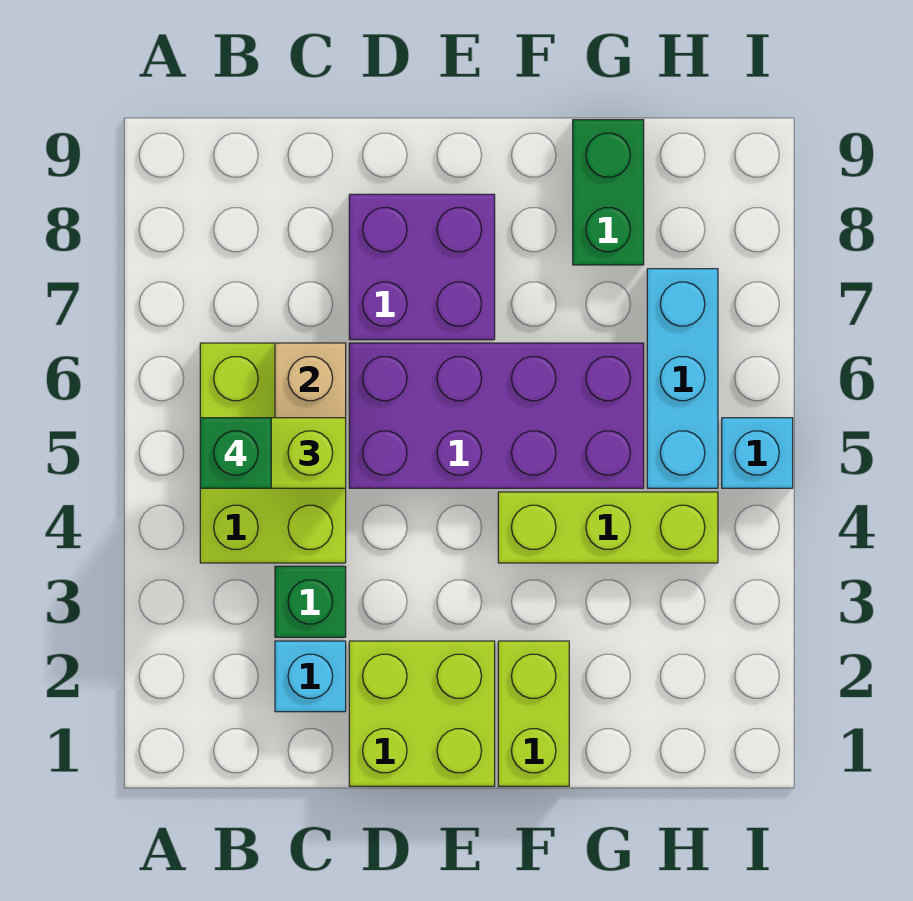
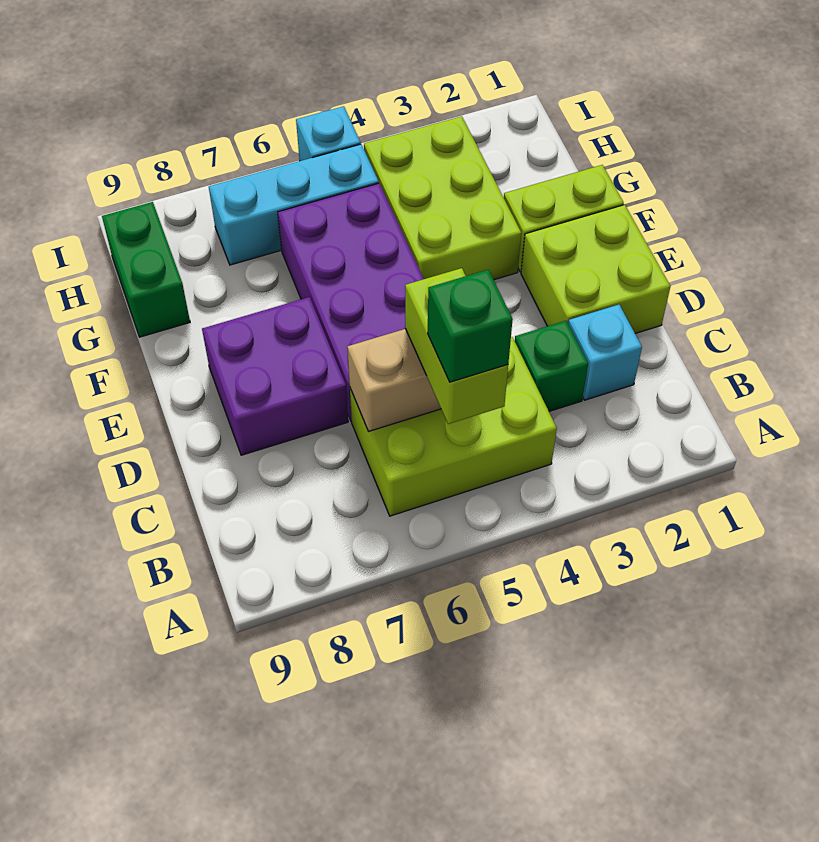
lime 1x3 brick [498,492,718,563] -> lime 2x3 brick [364,116,521,280]
green 1x2 brick [573,120,644,265] -> green 1x2 brick turned to [102,202,190,337]

